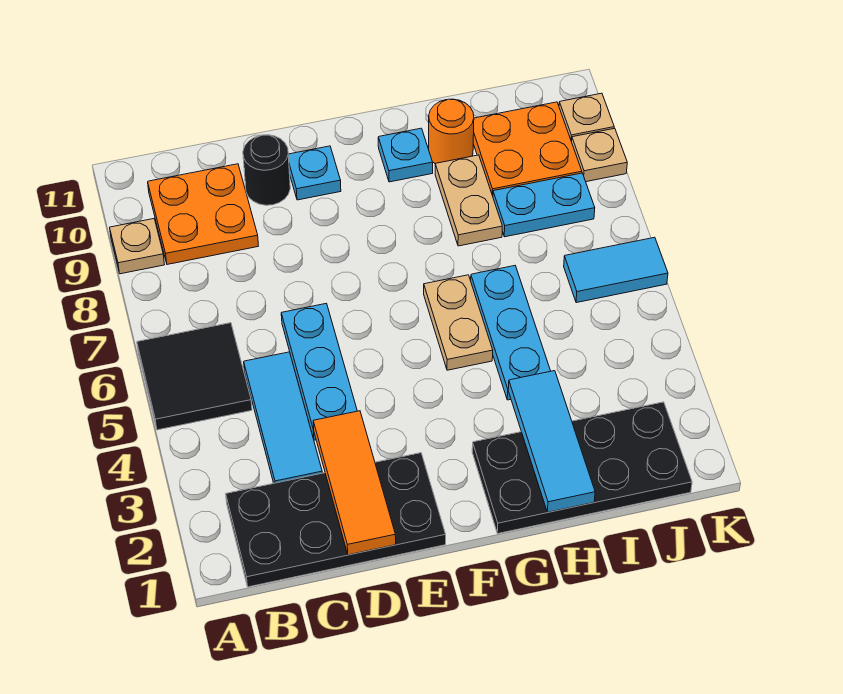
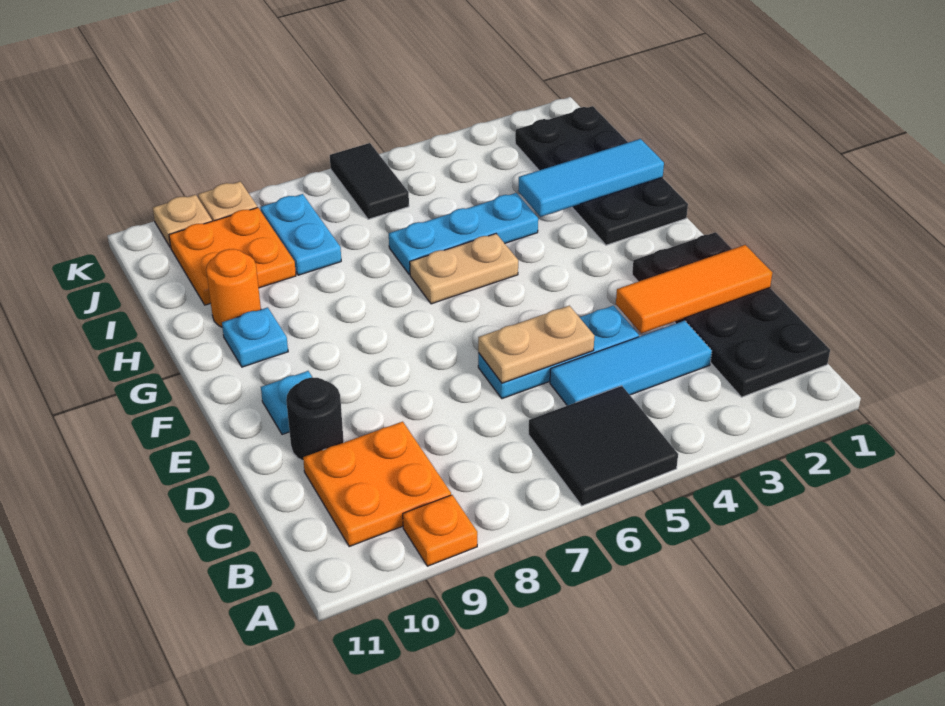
tan 1x1 plate [110,219,165,274] -> orange 1x1 plate [403,495,477,566]
tan 1x2 plate [435,155,502,246] -> tan 1x2 plate moved to [478,306,595,383]
cyan 1x2 tile [564,237,668,303] -> black 1x2 tile [330,143,409,219]

